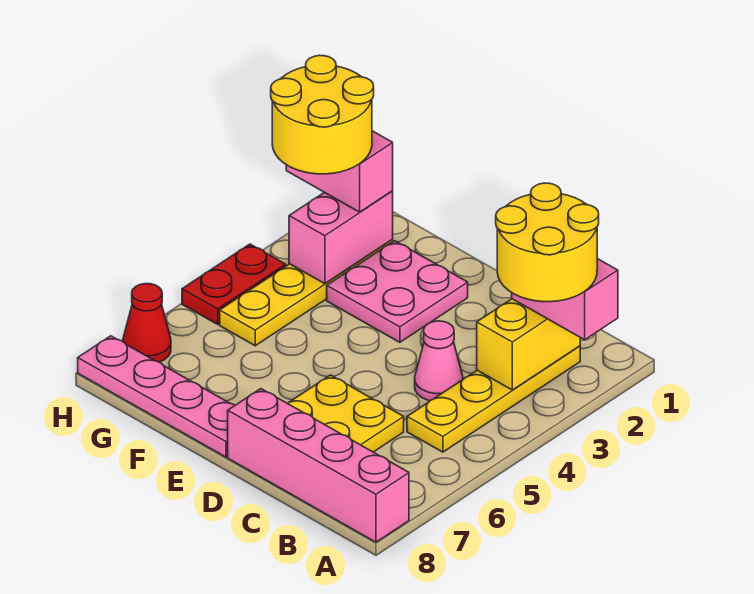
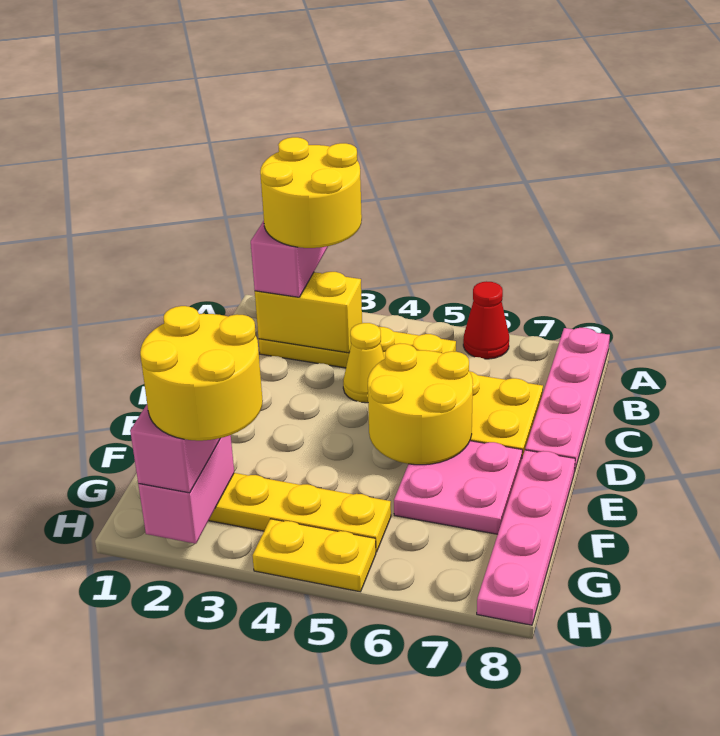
pink 1x4 brick [228,389,409,542] -> pink 1x4 plate [525,328,610,472]
pink 1x1 cone [415,321,463,401] -> yellow 1x1 cone [343,323,385,403]
none -> yellow 2x2 round brick [368,343,473,465]
pink 2x2 plate [327,241,468,342] -> pink 2x2 plate moved to [394,441,522,534]
pink 1x2 brick [289,191,393,284] -> pink 1x2 brick turned to [138,435,234,544]
red 1x2 plate [182,244,286,324] -> yellow 1x2 plate [252,519,376,592]
red 1x1 cone [123,284,171,362] -> red 1x1 cone moved to [463,281,509,359]

